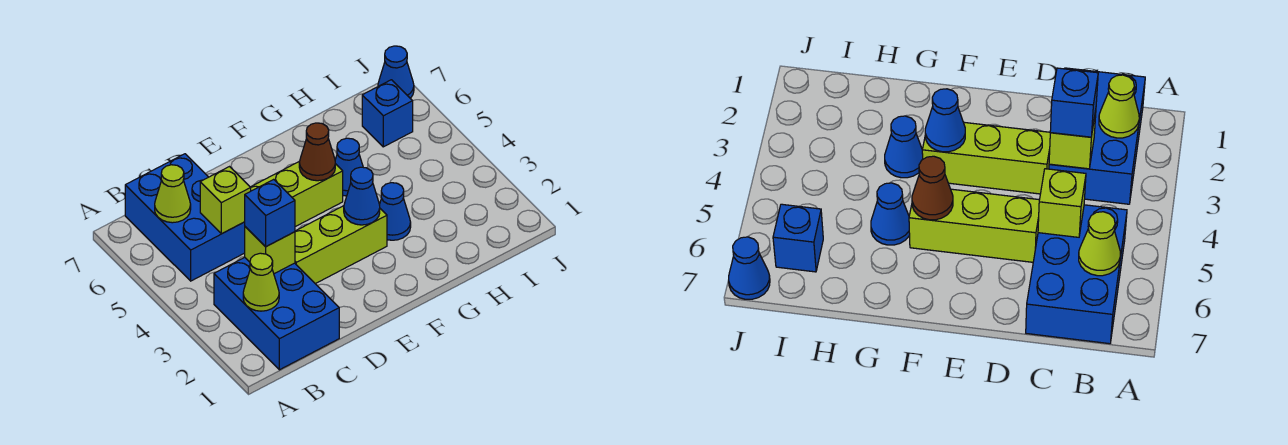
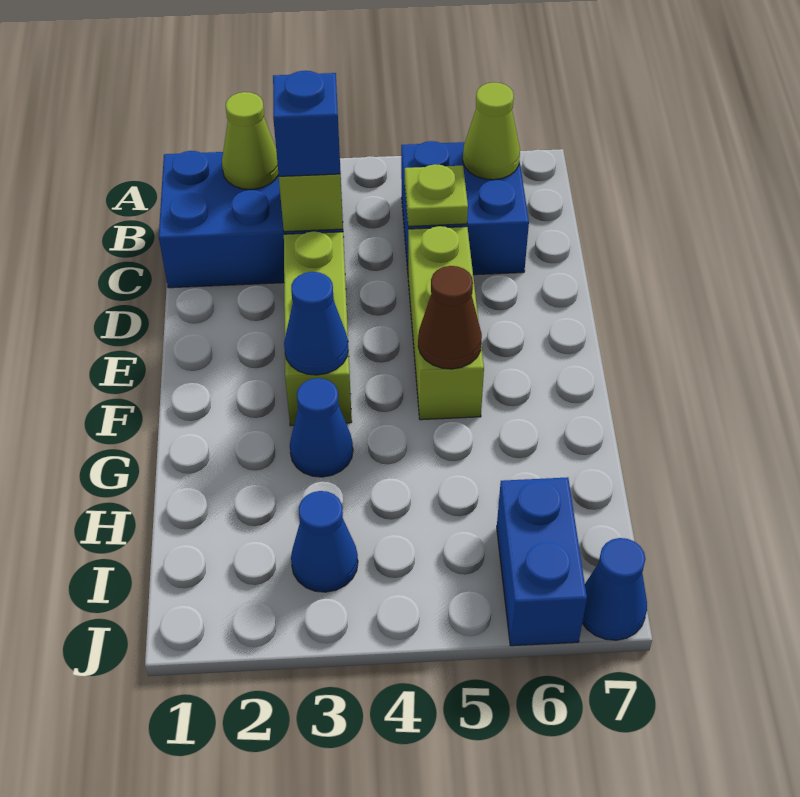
blue 2x3 brick [125,154,245,281] -> blue 2x2 brick [401,141,529,275]
lime 1x1 brick [200,167,251,234] -> lime 1x1 plate [405,164,468,226]
blue 1x1 cone [335,138,363,196] -> blue 1x1 cone moved to [291,491,358,592]
blue 1x1 brick [362,80,413,147] -> blue 1x2 brick [497,477,587,646]

